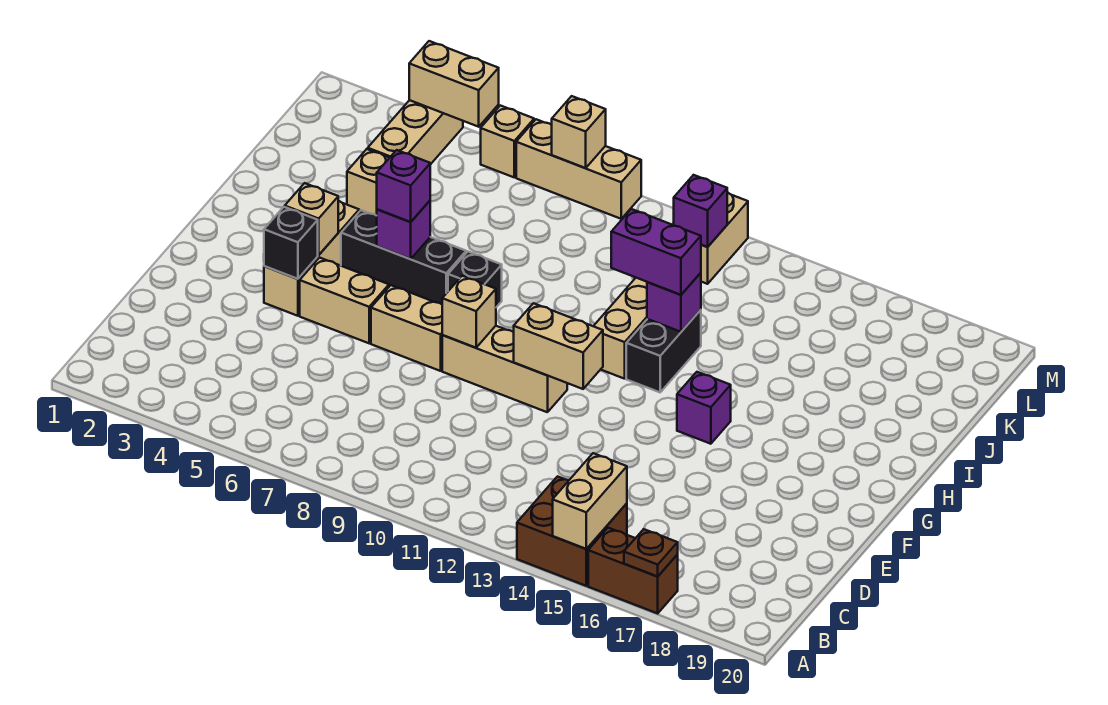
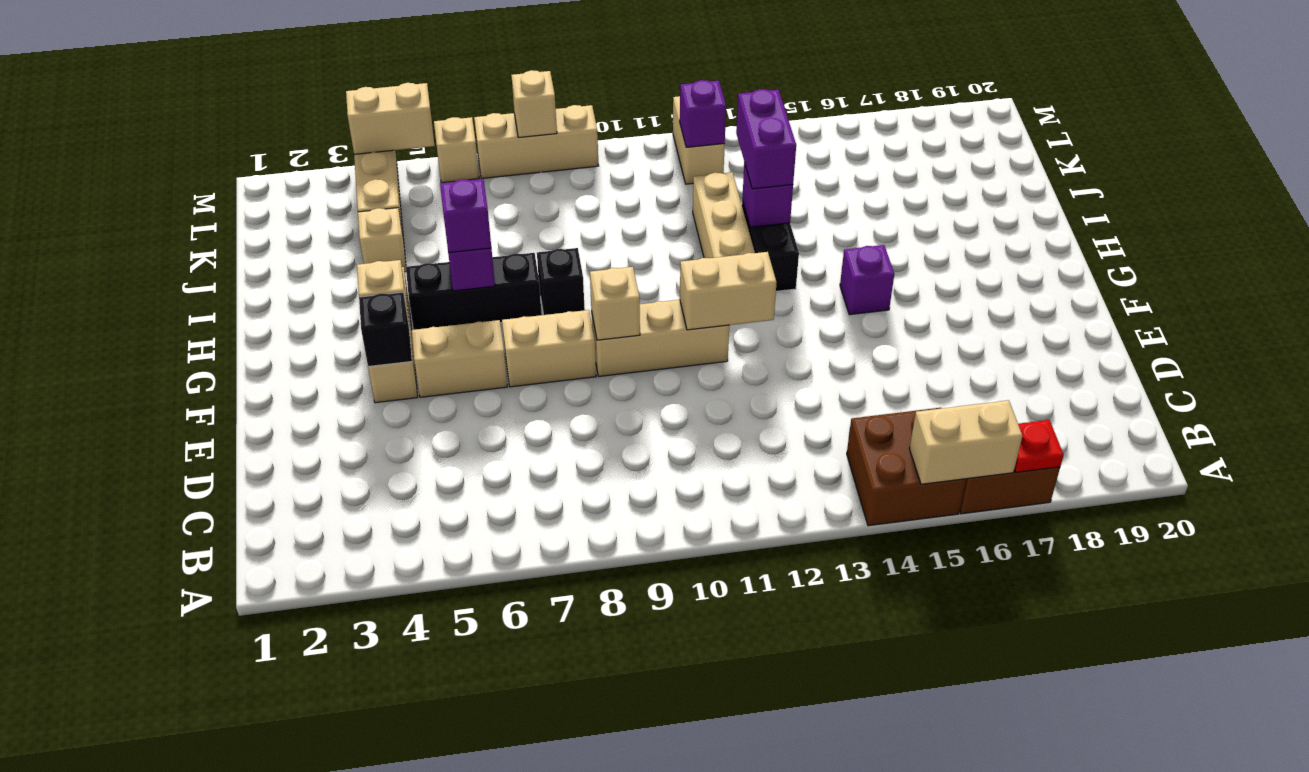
tan 1x2 brick [553,453,627,549] -> tan 1x2 brick turned to [909,400,1022,484]
brown 1x1 plate [624,529,678,577] -> red 1x1 plate [1014,420,1064,472]
purple 1x2 brick [611,209,701,295] -> purple 1x2 brick turned to [736,89,796,189]

